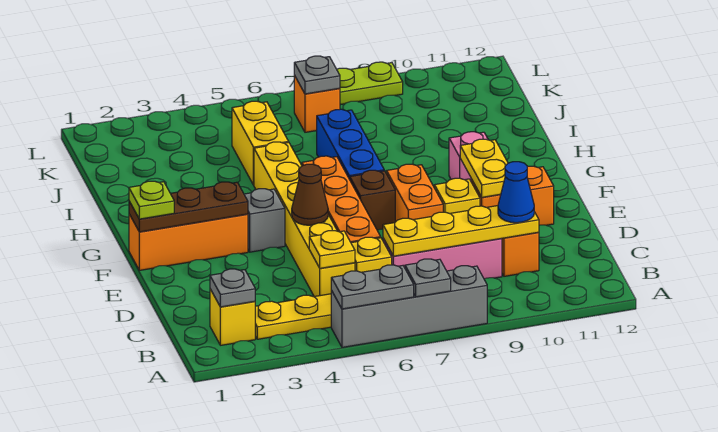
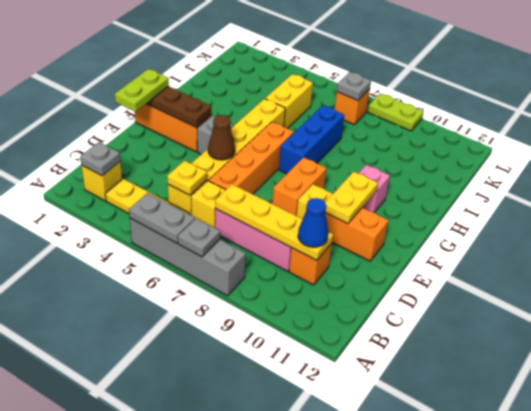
lime 1x1 plate [129,181,174,219] -> lime 1x2 plate [115,69,169,112]
brown 1x1 brick [350,170,395,230] -> none

